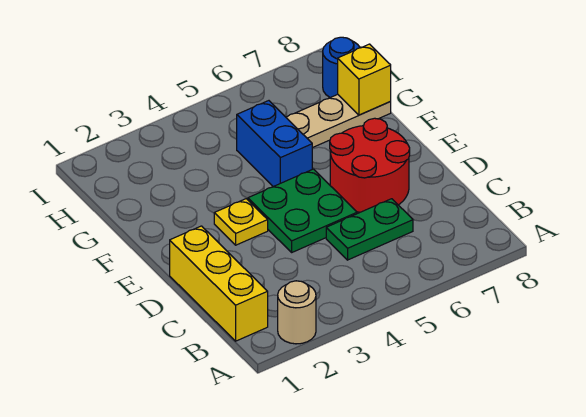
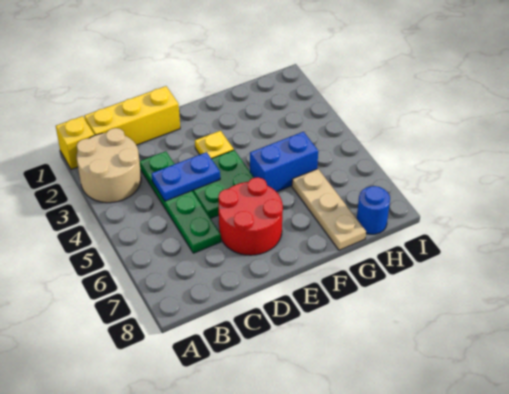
tan 1x1 round brick [278,281,316,344] -> tan 2x2 round brick [77,128,141,203]
none -> blue 1x2 plate [151,152,220,201]
green 1x2 plate [326,199,413,260] -> green 1x4 plate [140,151,221,253]
yellow 1x1 brick [338,44,391,115] -> yellow 1x1 brick moved to [56,116,94,169]

